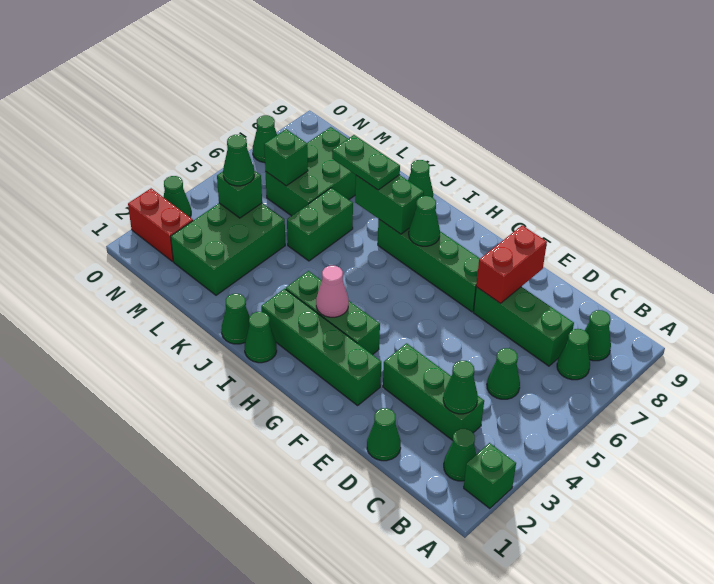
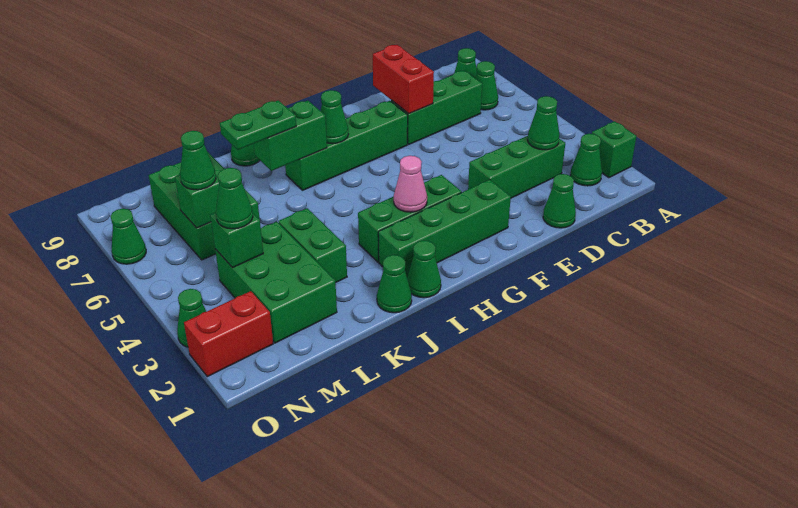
green 1x1 cone [487,348,520,399] -> green 1x1 cone moved to [180,131,216,190]
green 1x2 brick [287,188,353,261] -> green 1x2 brick moved to [278,208,347,283]

